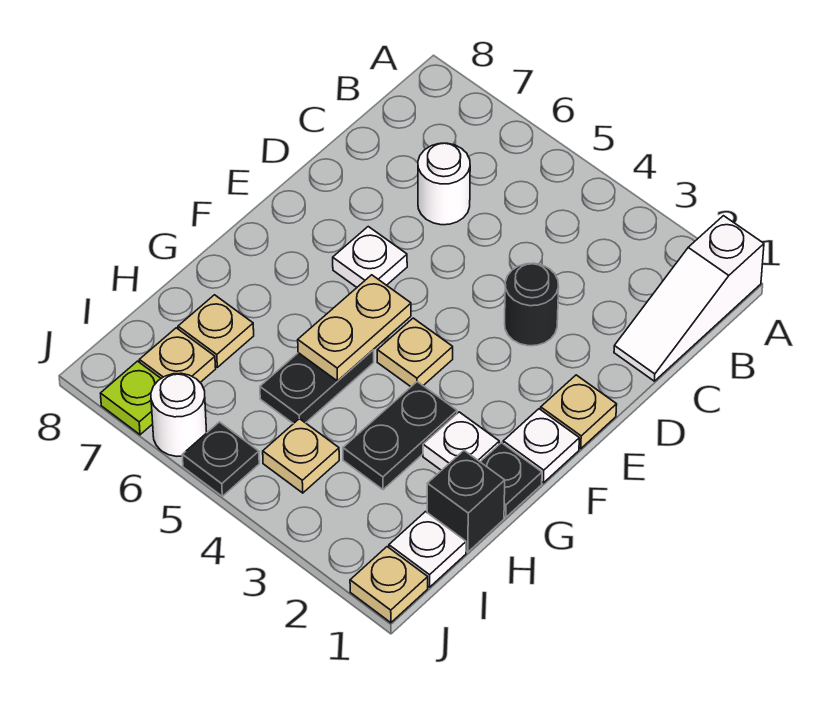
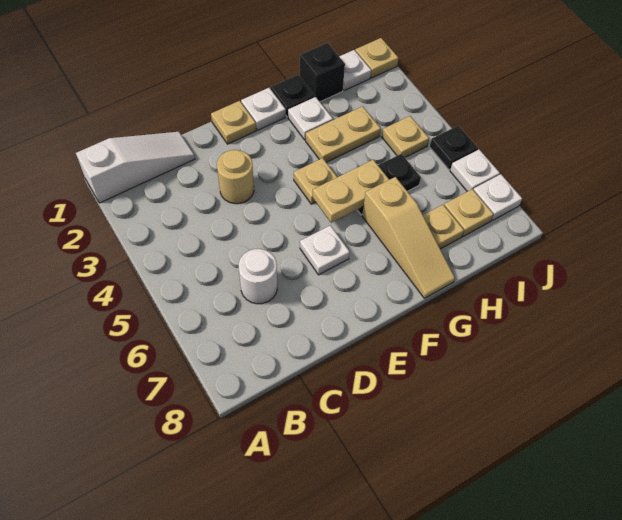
black 1x1 round brick [505,263,559,346] -> tan 1x1 round brick [217,150,254,204]
black 1x2 plate [343,382,457,489] -> tan 1x2 plate [306,106,381,162]
none -> tan 1x3 slope [362,177,455,298]
white 1x1 round brick [151,373,207,456] -> white 1x1 plate [450,150,500,192]
lime 1x1 plate [100,361,161,435] -> white 1x1 plate [473,174,522,221]

